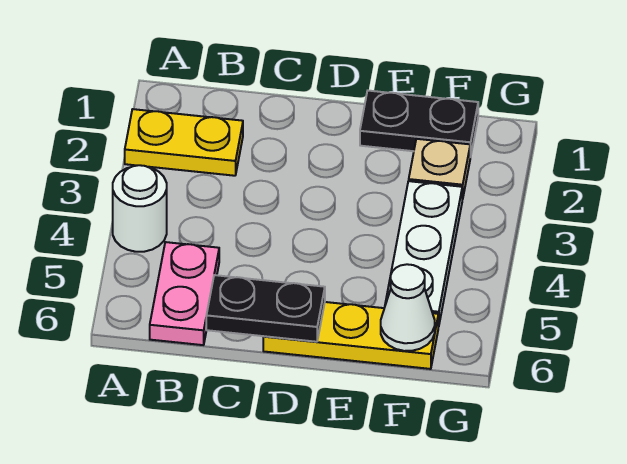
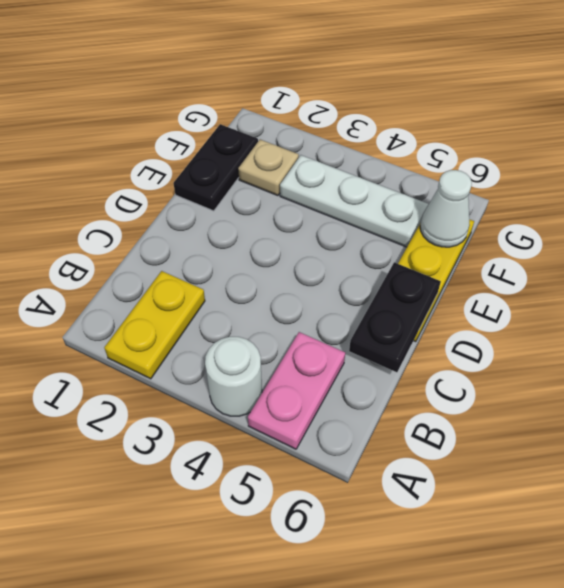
pink 1x2 plate [150,242,219,345] -> pink 1x2 plate turned to [248,332,345,449]

